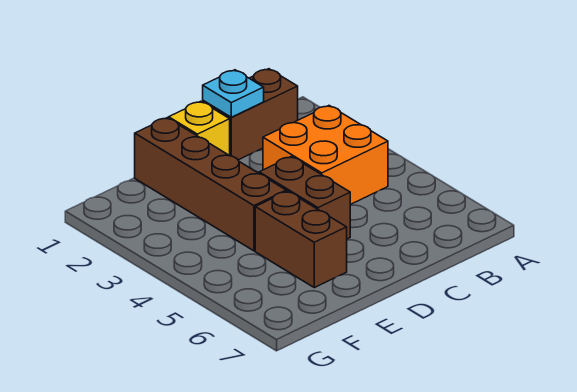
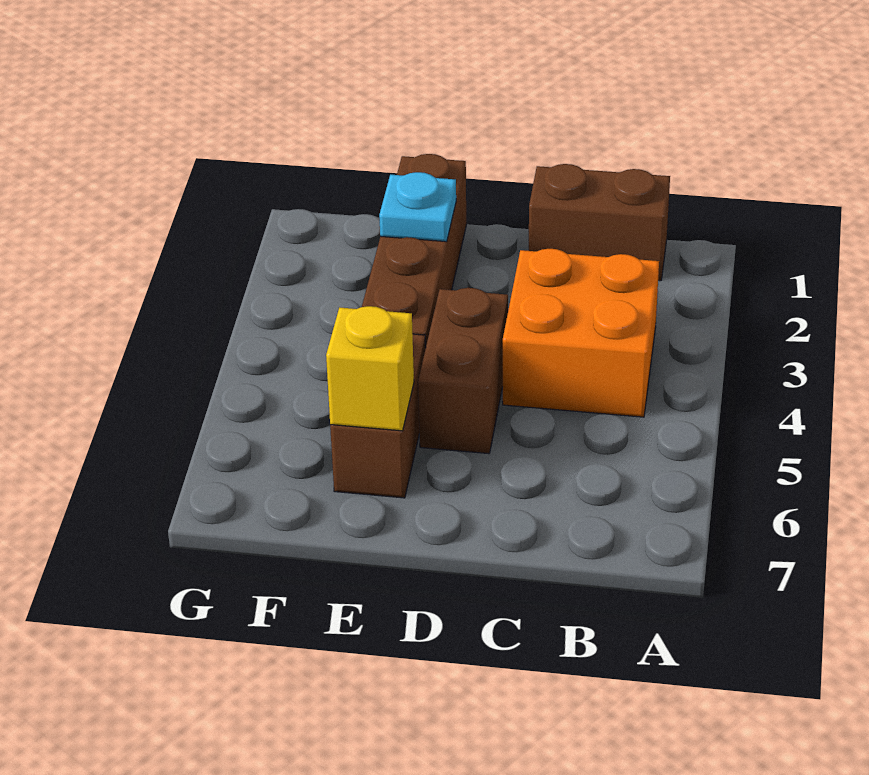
cyan 1x1 plate [203,70,264,117] -> cyan 1x1 plate moved to [379,172,456,242]
yellow 1x1 brick [169,101,230,156] -> yellow 1x1 brick moved to [326,306,414,431]

